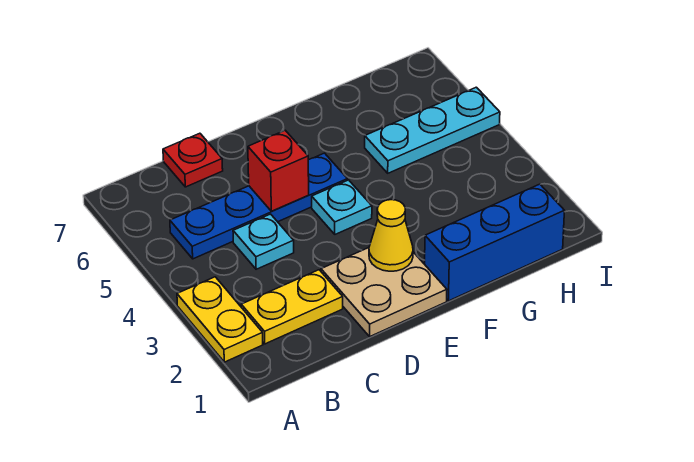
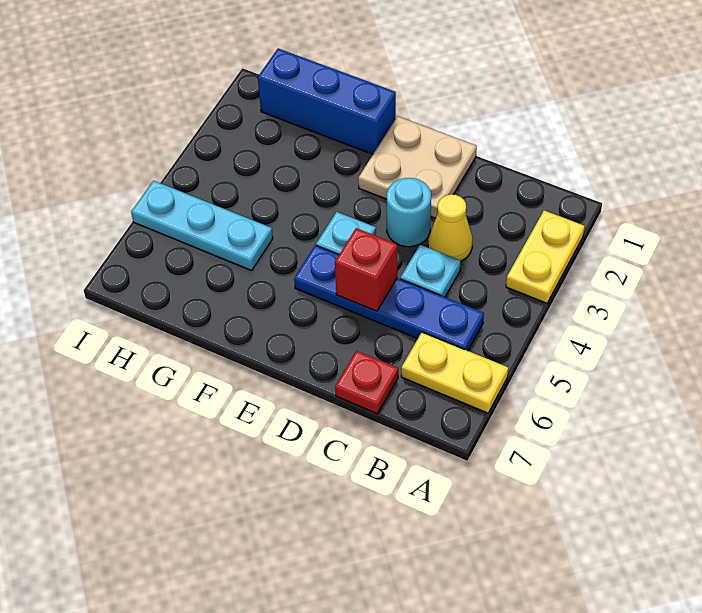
yellow 1x2 plate [241,270,343,344] -> yellow 1x2 plate moved to [401,332,508,413]
none -> cyan 1x1 round brick [387,178,431,247]
yellow 1x1 cone [369,200,413,271] -> yellow 1x1 cone moved to [428,194,472,261]

